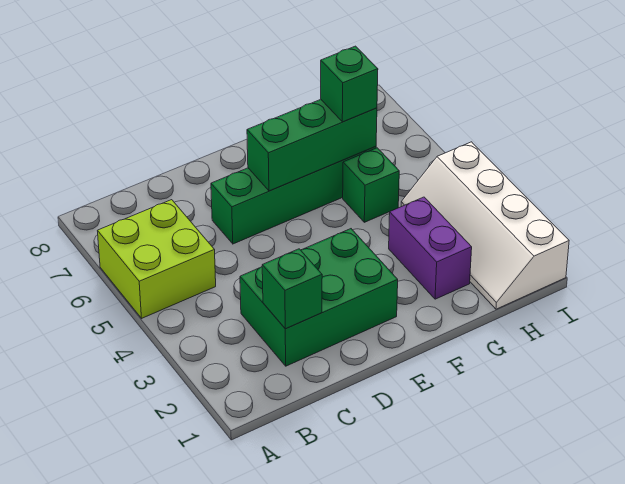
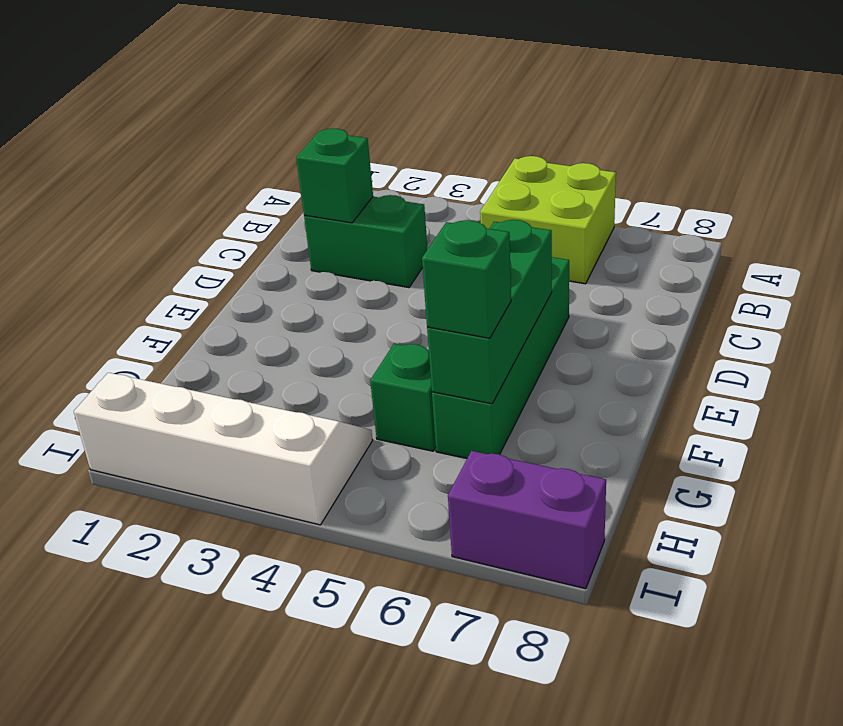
green 2x3 brick [240,229,398,366] -> green 1x2 brick [304,195,427,288]
purple 1x2 brick [389,197,472,299] -> purple 1x2 brick moved to [448,451,606,589]

